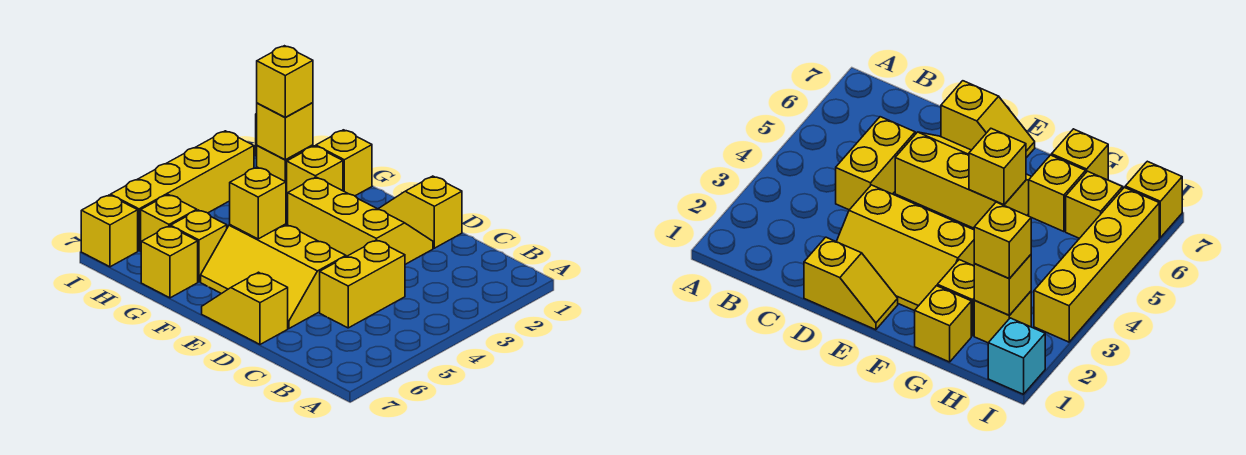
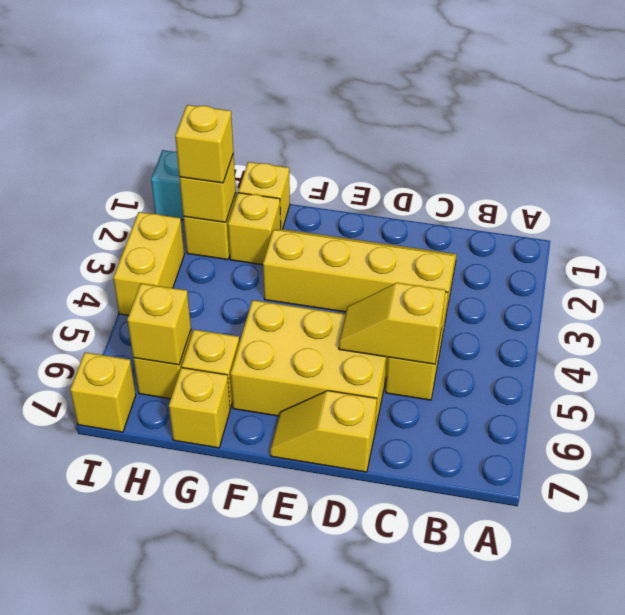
yellow 1x2 slope [378,176,462,248] -> yellow 1x2 slope moved to [339,283,446,364]
yellow 2x3 slope [288,177,433,264] -> yellow 2x4 slope [263,229,457,320]
yellow 2x3 slope [201,224,346,328] -> yellow 2x3 brick [231,300,388,430]
yellow 1x1 brick [230,167,286,239] -> yellow 1x1 brick moved to [127,284,191,365]
yellow 1x4 brick [111,131,254,251] -> yellow 1x2 brick [113,212,184,315]

